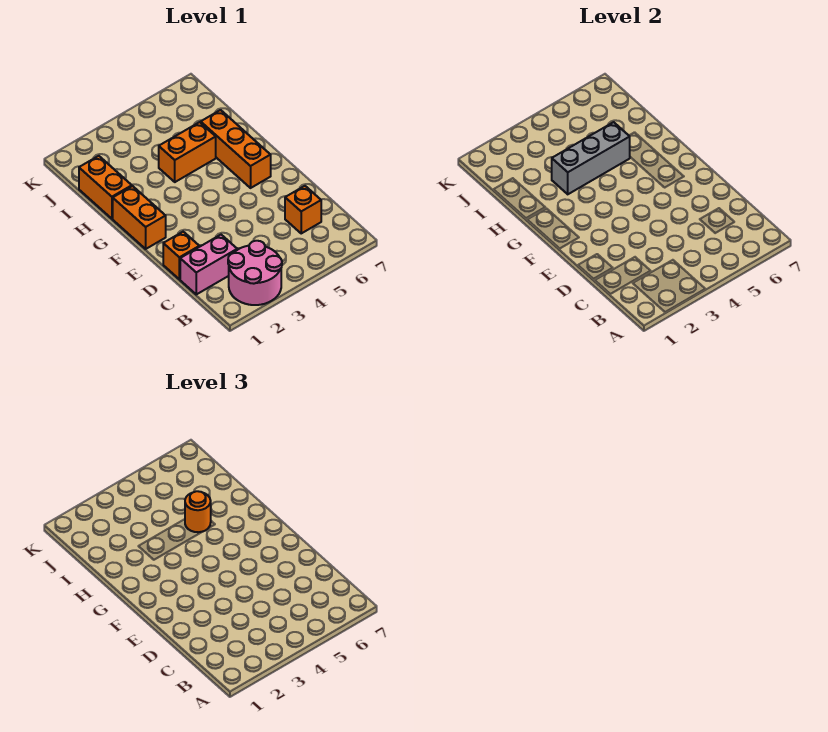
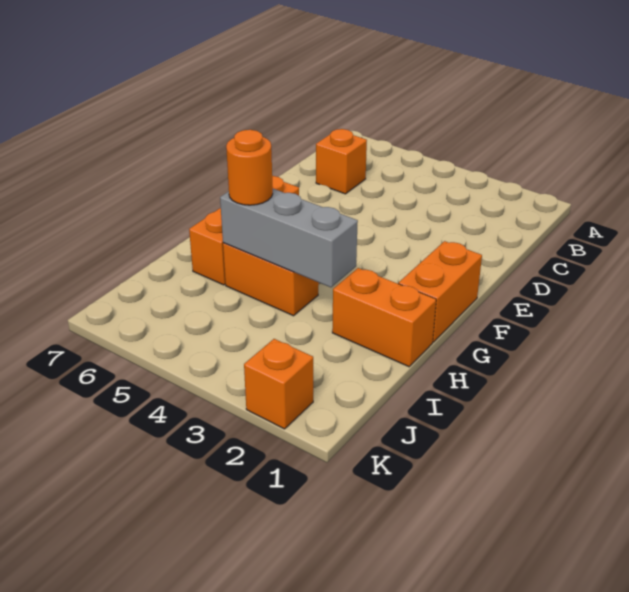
pink 2x2 round brick [228,241,282,305] -> none
pink 1x2 brick [180,235,237,294] -> none
orange 1x1 brick [163,232,199,279] -> orange 1x1 brick moved to [244,339,313,429]
orange 1x2 brick [79,156,132,219] -> orange 1x2 brick turned to [332,268,436,367]

